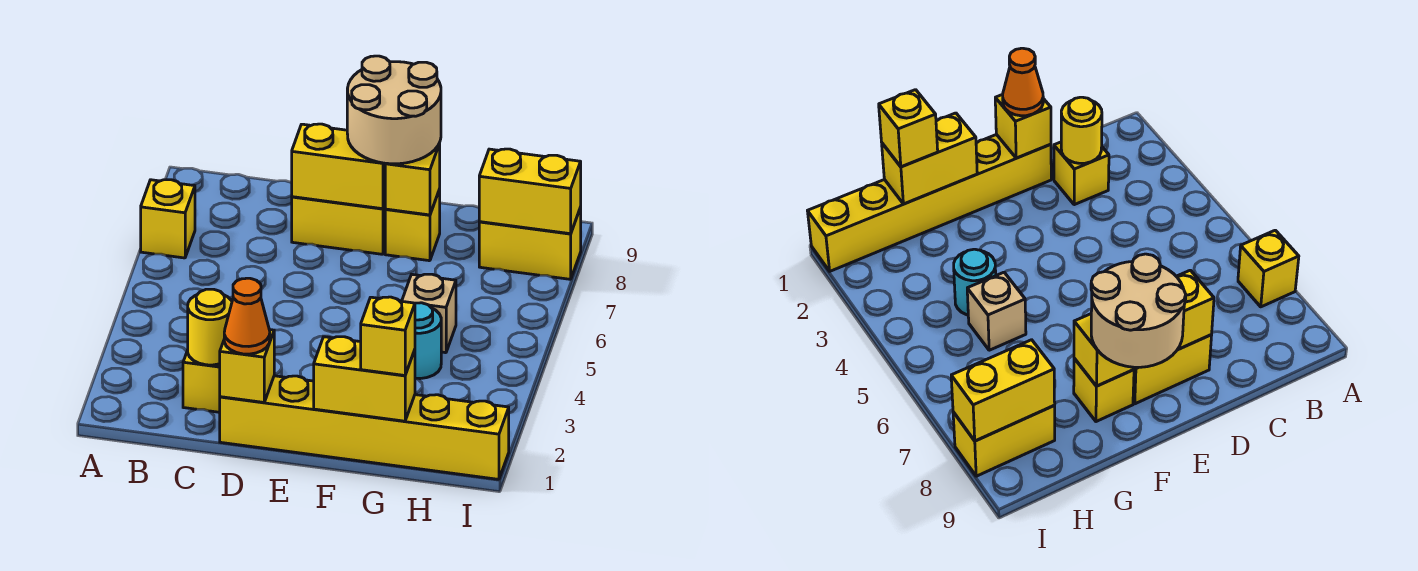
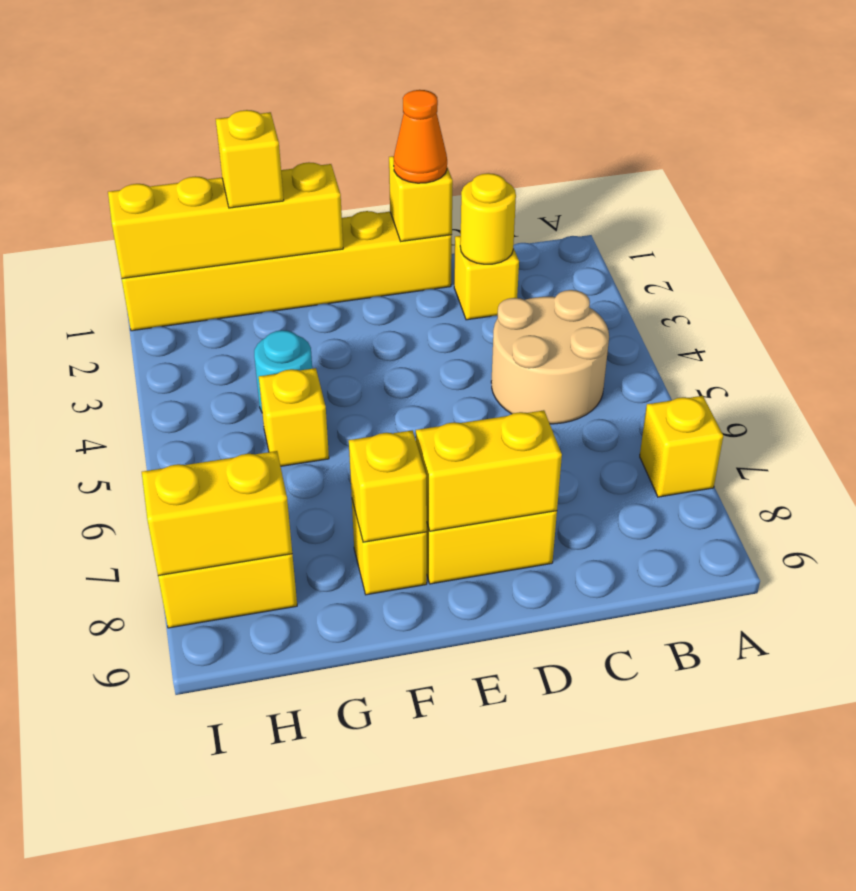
tan 2x2 round brick [347,56,441,164] -> tan 2x2 round brick moved to [491,290,609,424]
yellow 1x2 brick [314,337,415,421] -> yellow 1x4 brick [108,162,343,279]
tan 1x1 brick [402,274,456,353] -> yellow 1x1 brick [259,368,329,466]

